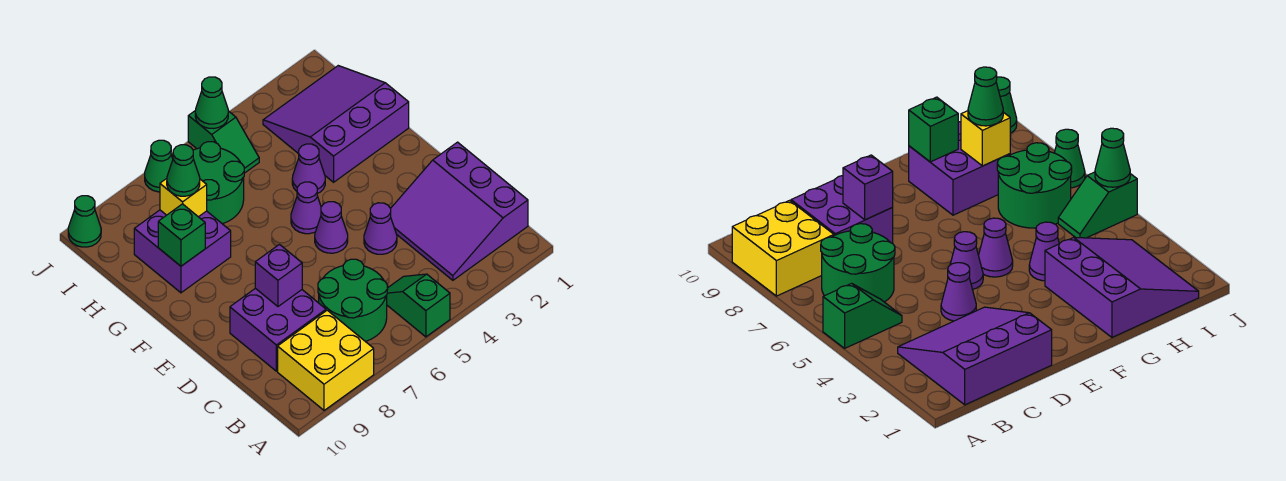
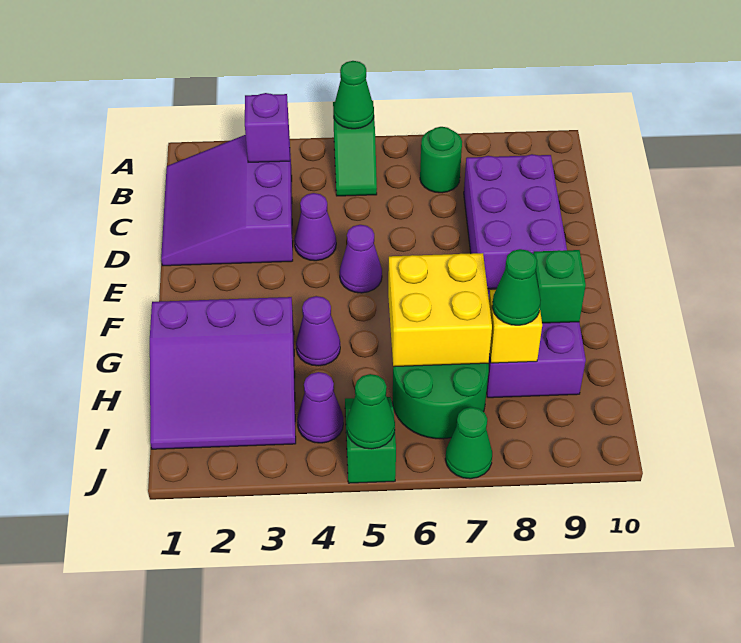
yellow 2x2 brick [278,310,374,410] -> yellow 2x2 brick moved to [388,253,492,367]
purple 3x3 slope [391,142,528,280] -> purple 3x3 slope turned to [161,135,293,266]
green 2x2 round brick [318,259,388,341] -> green 1x1 round brick [420,127,462,193]
purple 2x2 brick [230,288,326,371] -> purple 2x3 brick [464,154,567,289]
purple 1x1 brick [255,245,302,306] -> purple 1x1 brick moved to [245,93,290,162]
purple 1x1 cone [291,182,321,234] -> purple 1x1 cone moved to [297,372,343,443]
green 1x1 cone [68,196,101,247] -> green 1x1 cone moved to [333,61,374,129]

